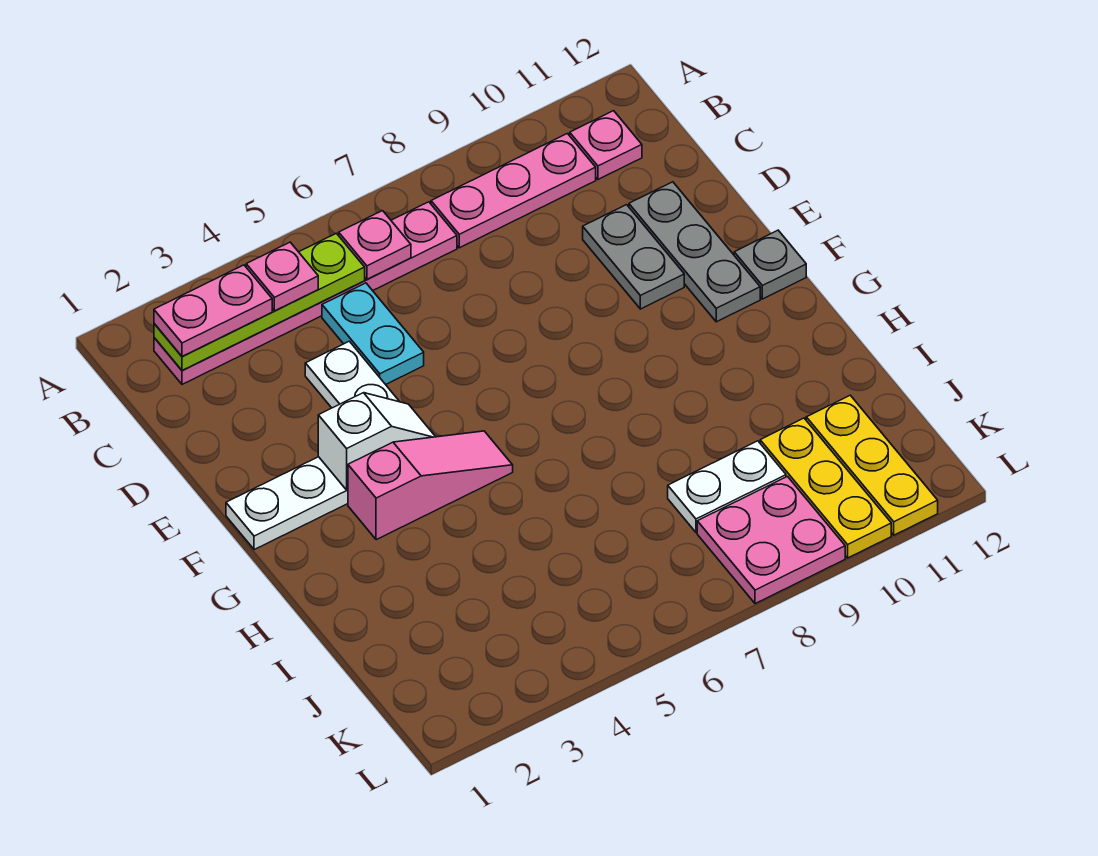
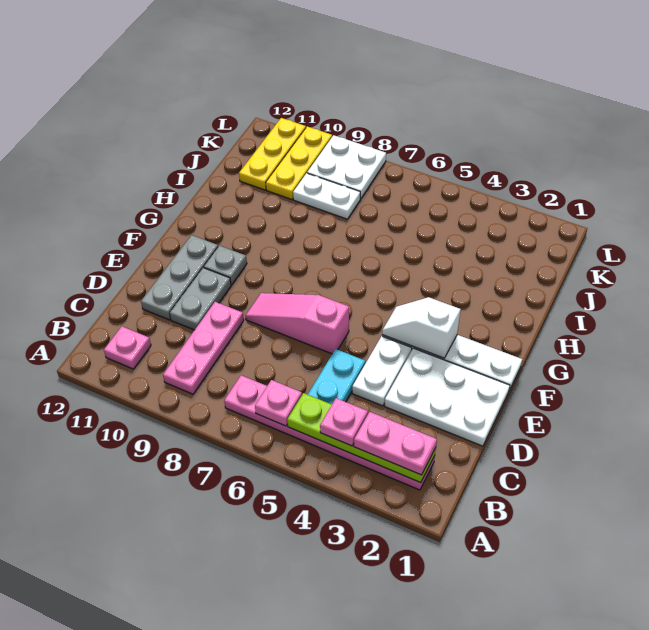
pink 1x3 plate [431,134,596,248] -> pink 1x3 plate turned to [163,302,244,394]
none -> white 2x3 plate [385,348,510,446]
grey 1x1 plate [734,230,806,299] -> grey 1x1 plate moved to [204,246,247,285]
pink 1x3 slope [348,431,513,540] -> pink 1x3 slope moved to [245,293,349,354]
pink 2x2 plate [697,477,845,604] -> white 2x2 plate [307,135,386,199]

